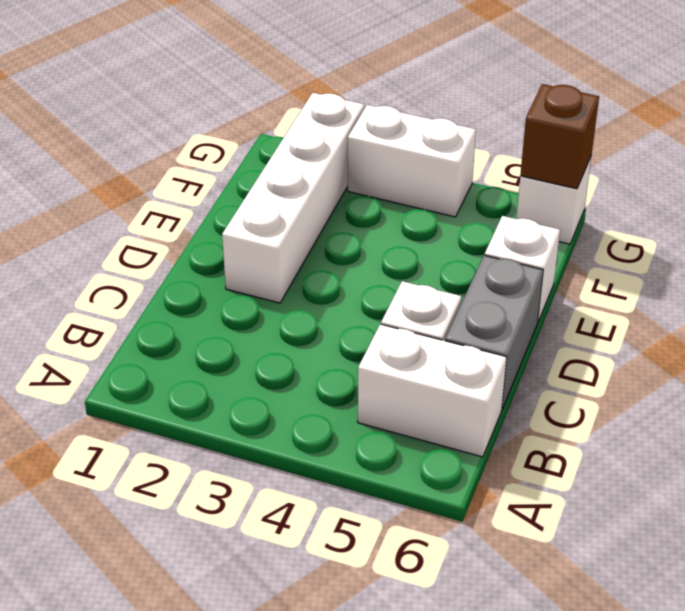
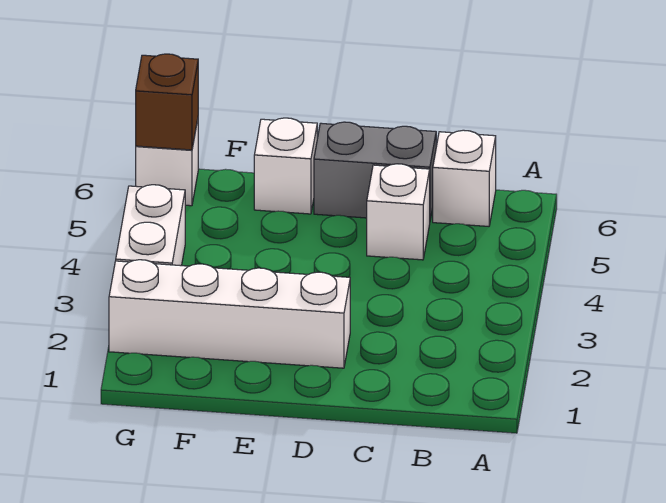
white 1x2 brick [358,324,507,457] -> white 1x1 brick [433,130,496,226]

